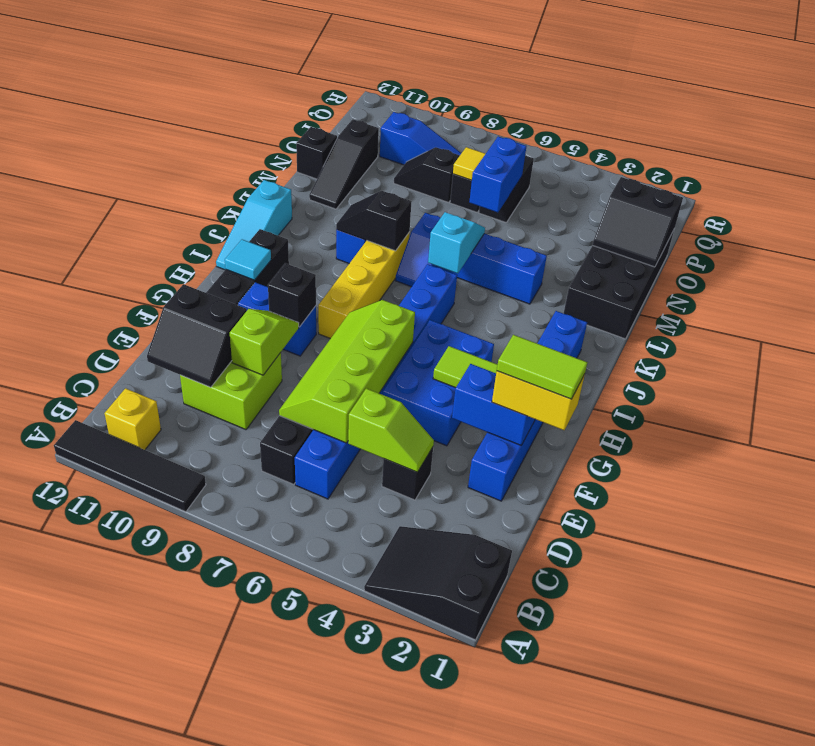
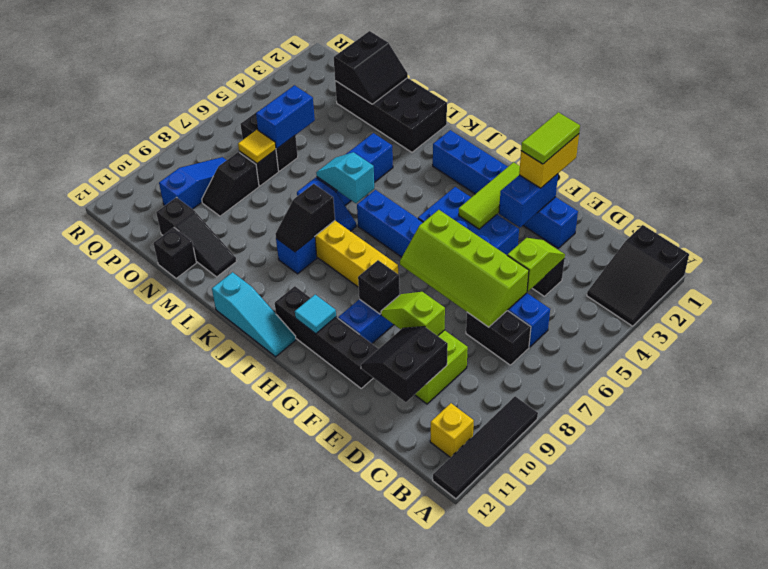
black 2x2 slope [147,284,247,387] -> black 2x2 slope turned to [361,327,448,402]
blue 1x2 brick [469,136,527,212] -> blue 1x2 brick turned to [256,85,315,149]

